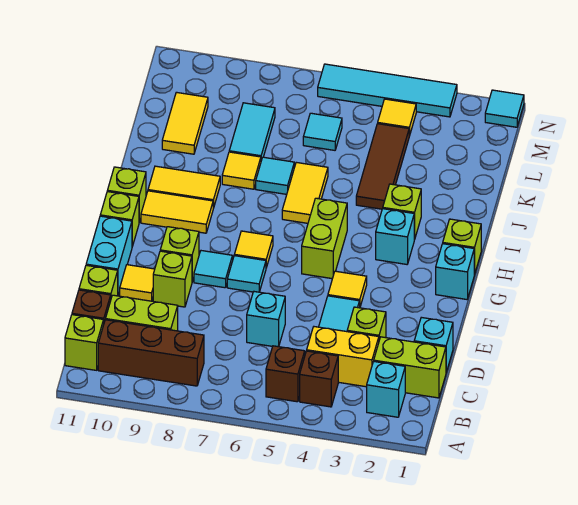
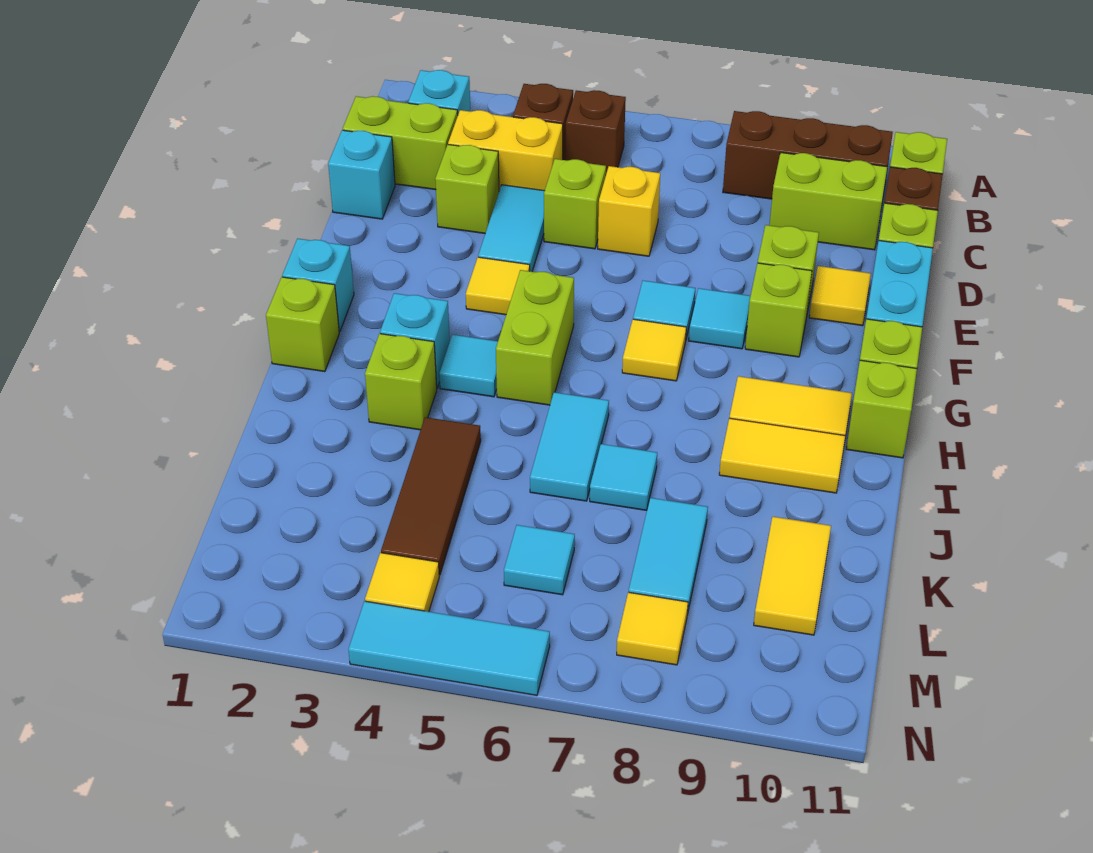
none -> lime 1x1 brick [544,159,606,249]
cyan 1x1 brick [247,292,285,347] -> yellow 1x1 brick [598,166,660,256]
yellow 1x2 tile [282,162,328,223] -> cyan 1x2 tile [530,392,609,501]
yellow 1x1 tile [222,152,261,189] -> yellow 1x1 tile moved to [617,592,688,665]
cyan 1x1 tile [485,90,524,127] -> cyan 1x1 tile moved to [439,335,498,397]
cyan 1x4 tile [318,64,457,117] -> cyan 1x3 tile [348,601,550,695]

